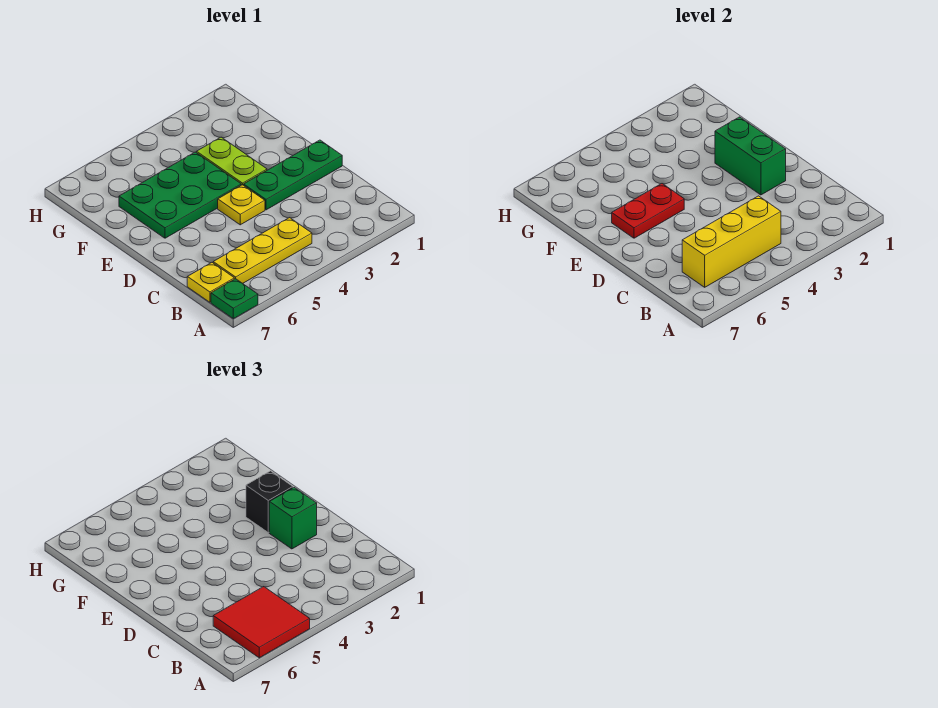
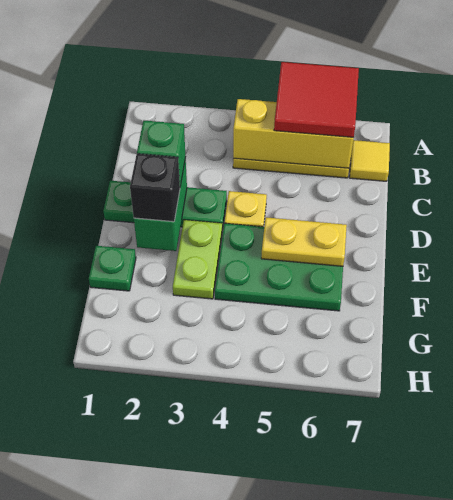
green 1x1 plate [211,279,258,319] -> green 1x1 plate moved to [89,246,136,291]
yellow 1x1 plate [187,263,234,302] -> yellow 1x1 tile [350,140,390,181]
red 1x2 plate [612,184,684,238] -> yellow 1x2 plate [261,217,347,266]

